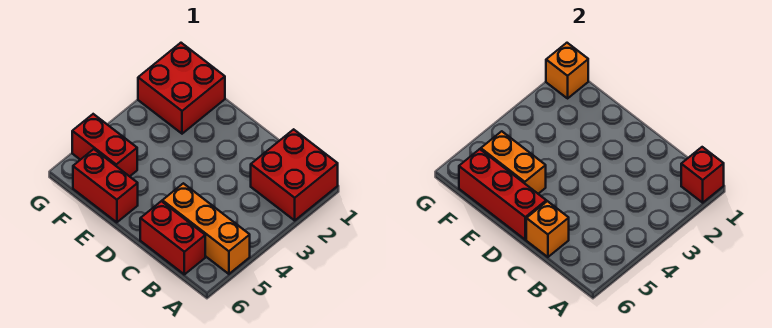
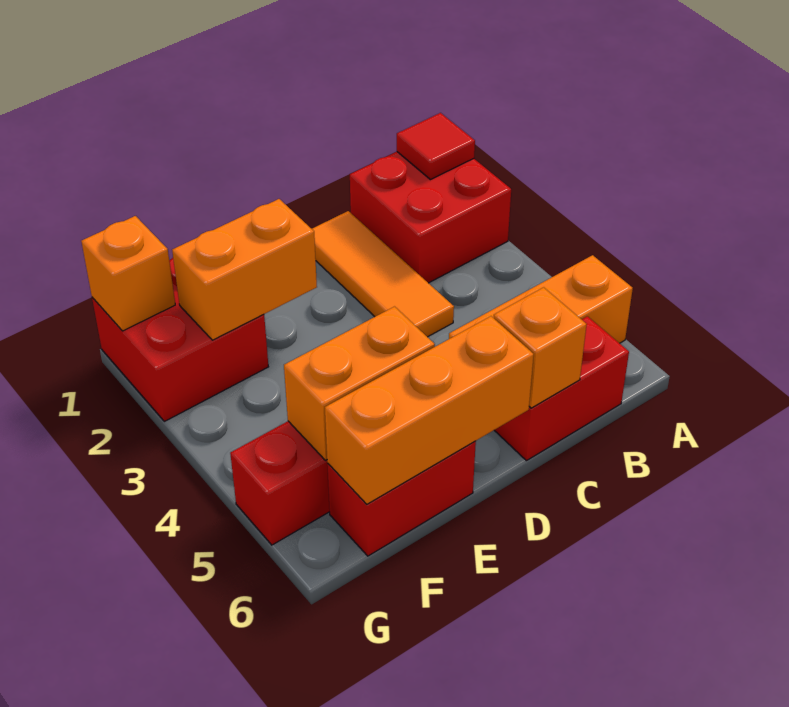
red 1x1 brick [681,147,724,203] -> red 1x1 tile [397,113,475,180]
none -> orange 1x3 tile [312,211,454,337]
red 1x3 brick [459,149,546,240] -> orange 1x3 brick [325,316,534,504]
none -> orange 1x2 brick [172,199,317,340]

